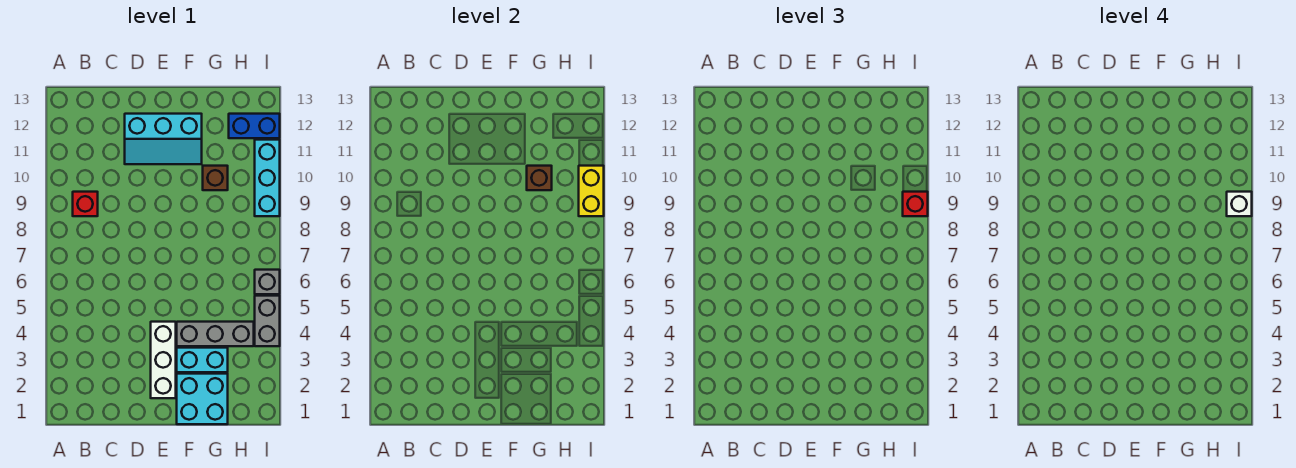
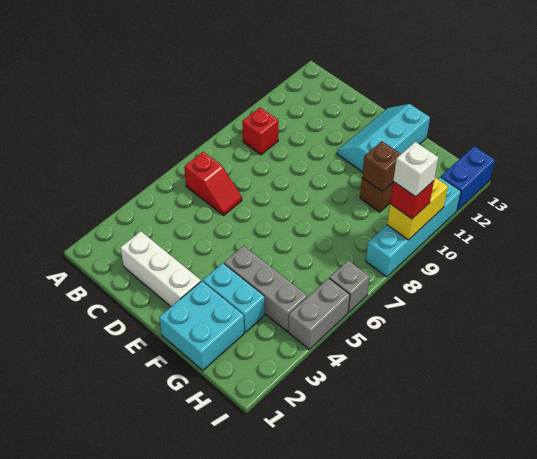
none -> red 1x2 slope [184,152,242,215]
cyan 2x3 slope [125,114,202,164] -> cyan 2x3 slope turned to [337,104,430,172]
white 1x3 brick [151,322,176,398] -> white 1x3 brick turned to [120,231,201,306]
blue 1x2 brick [229,114,280,138] -> blue 1x2 brick turned to [441,146,495,210]
cyan 1x3 brick [255,140,280,216] -> cyan 1x4 brick [366,177,461,277]

